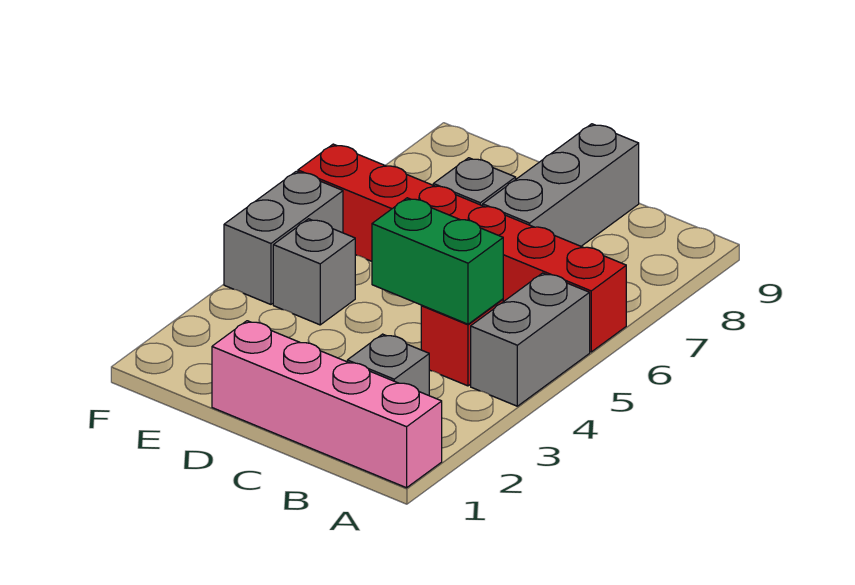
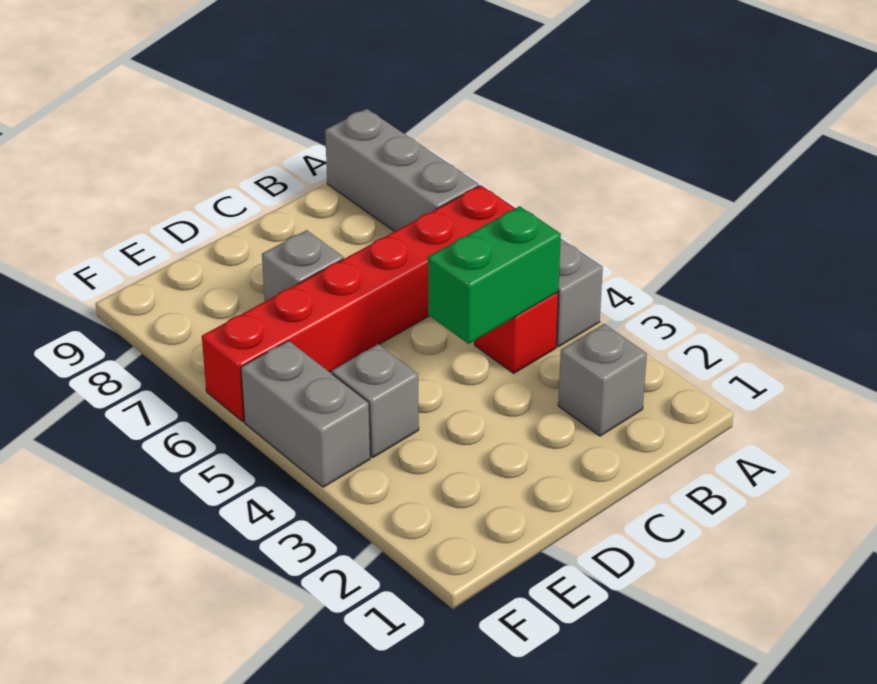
pink 1x4 brick [212,321,442,488] -> none
grey 1x3 brick [483,124,639,246] -> grey 1x3 brick moved to [325,109,479,232]

